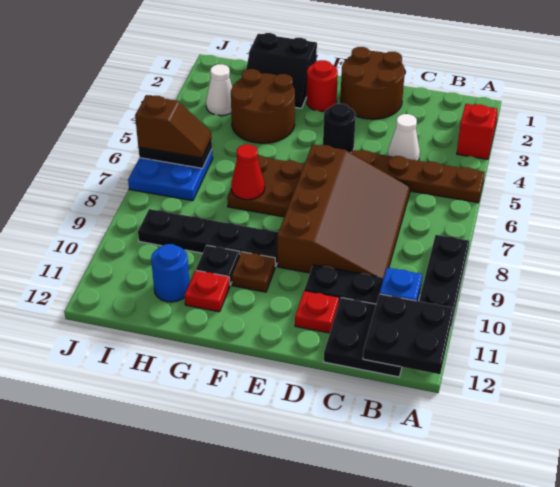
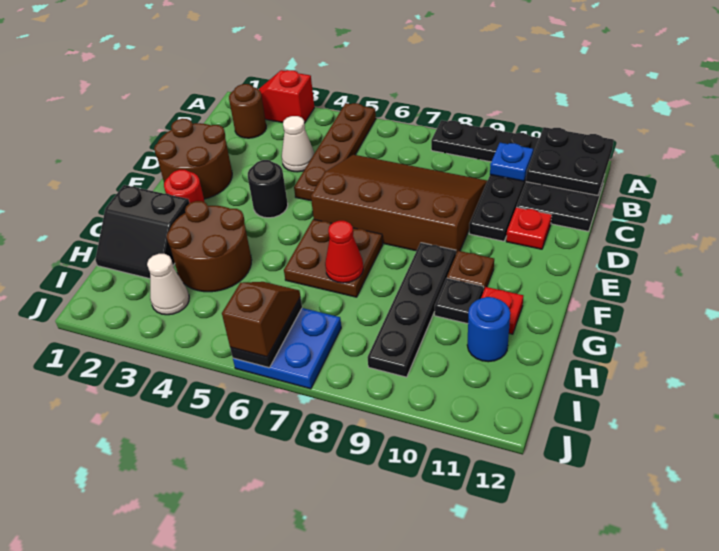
none -> brown 1x1 round brick [229,84,266,138]
black 2x2 slope [246,33,317,108] -> black 2x2 slope turned to [95,185,190,279]

